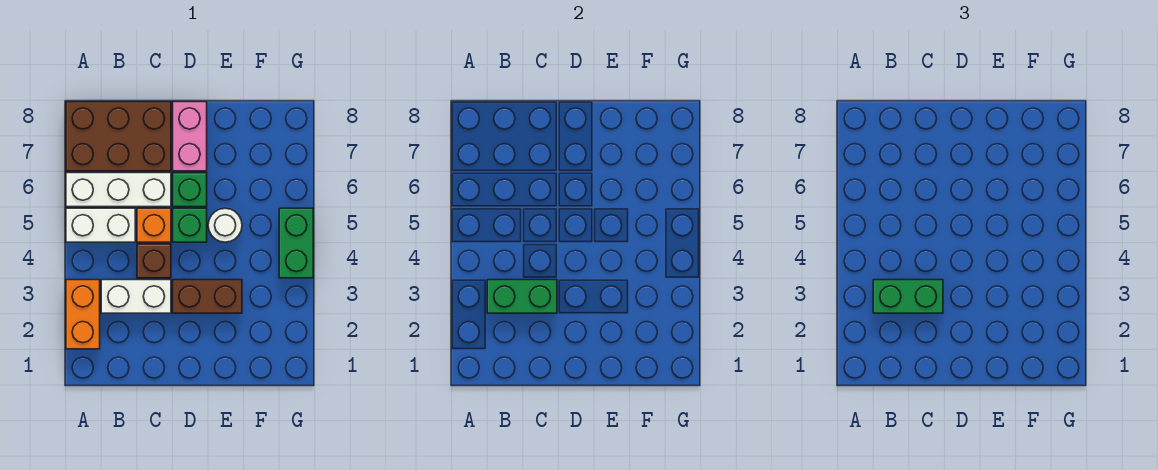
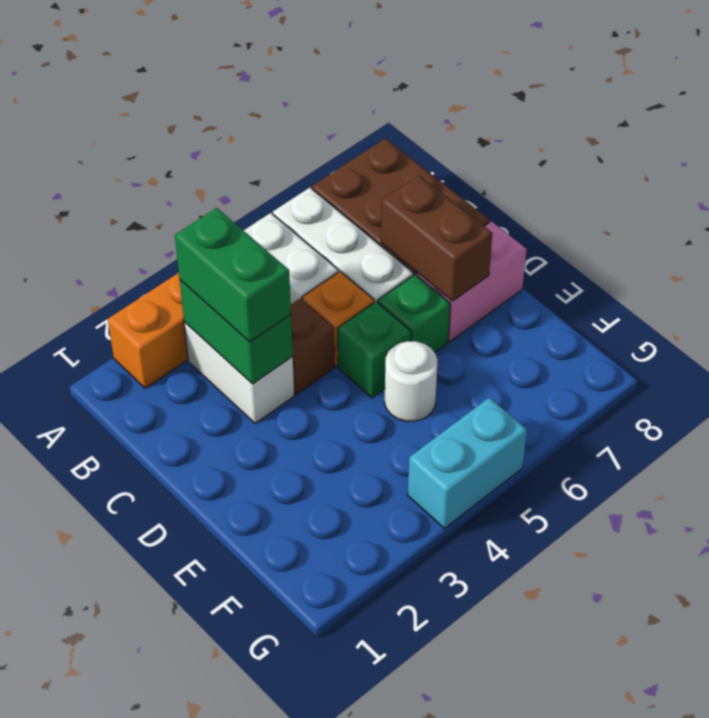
brown 1x2 brick [173,280,242,313] -> brown 1x2 brick moved to [381,175,492,301]
green 1x2 brick [279,208,313,278] -> cyan 1x2 brick [408,398,527,528]

